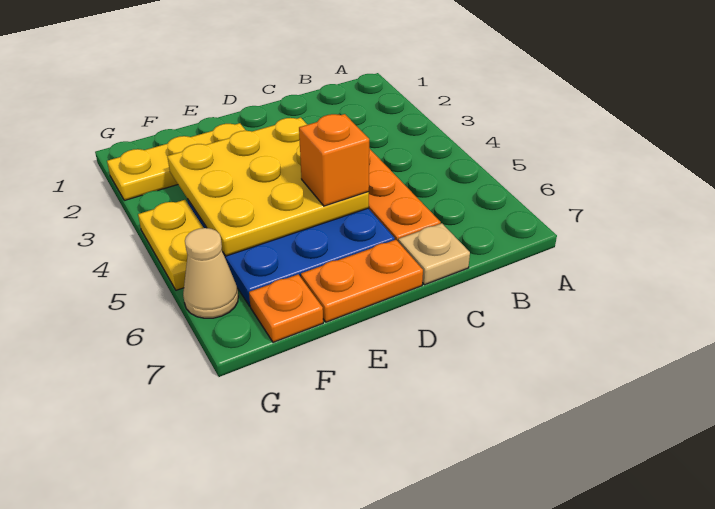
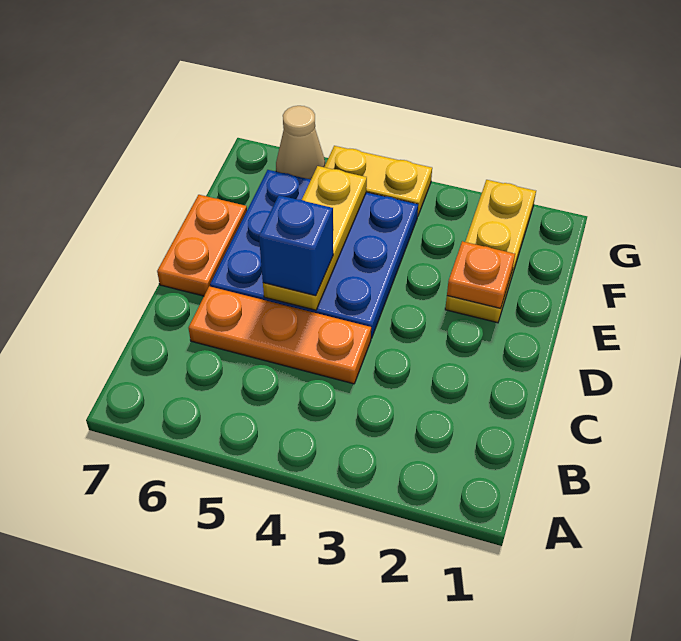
tan 1x1 plate [398,223,470,285] -> none
yellow 3x3 plate [167,118,369,256] -> yellow 1x3 plate [263,166,367,310]
orange 1x1 brick [299,114,369,206] -> blue 1x1 brick [259,195,333,296]
orange 1x1 plate [249,274,323,342] -> orange 1x1 plate moved to [447,241,515,309]

